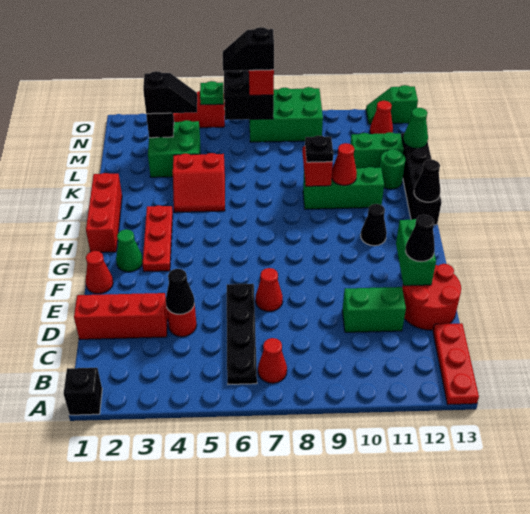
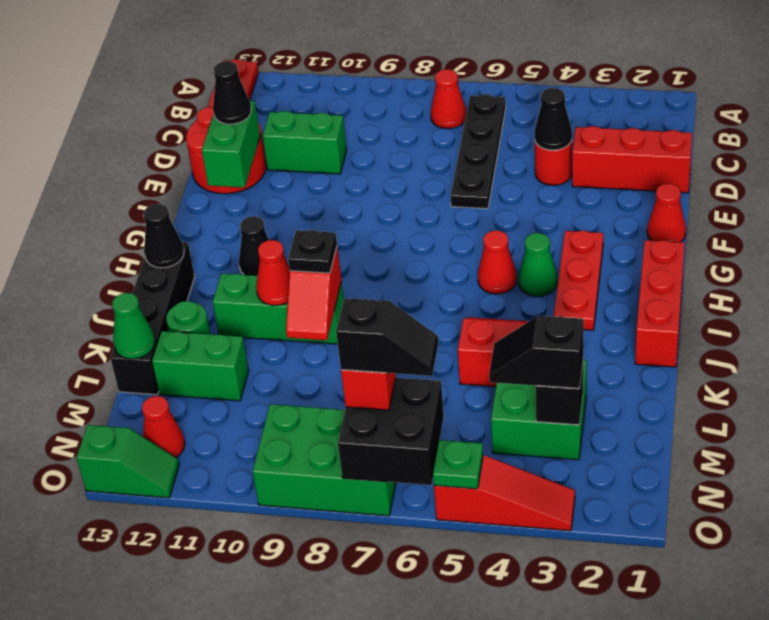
black 1x1 brick [64,368,102,415] -> none
red 1x1 cone [256,268,283,311] -> red 1x1 cone moved to [478,230,517,294]
green 1x1 cone [116,229,143,272] -> green 1x1 cone moved to [518,233,557,296]

